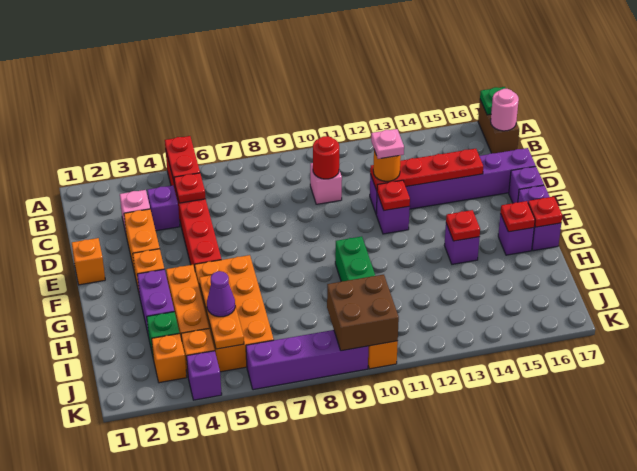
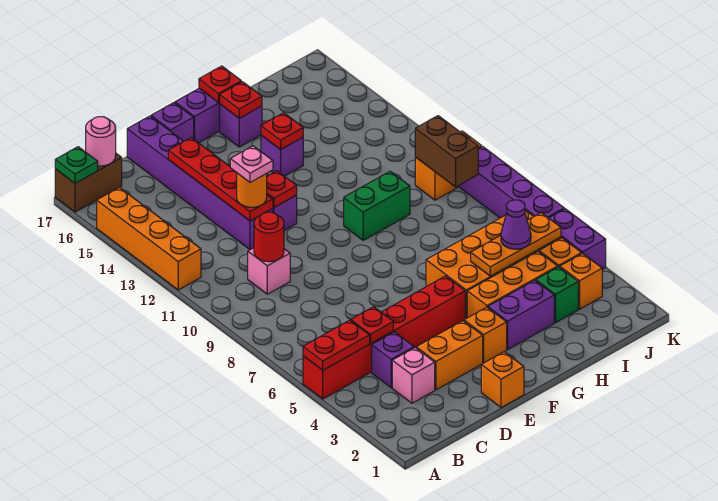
none -> orange 1x4 brick [97,187,201,290]
brown 2x2 brick [327,275,399,351] -> brown 1x2 brick [415,116,478,187]
purple 1x1 brick [186,351,222,400] -> purple 1x2 brick [549,209,606,269]

